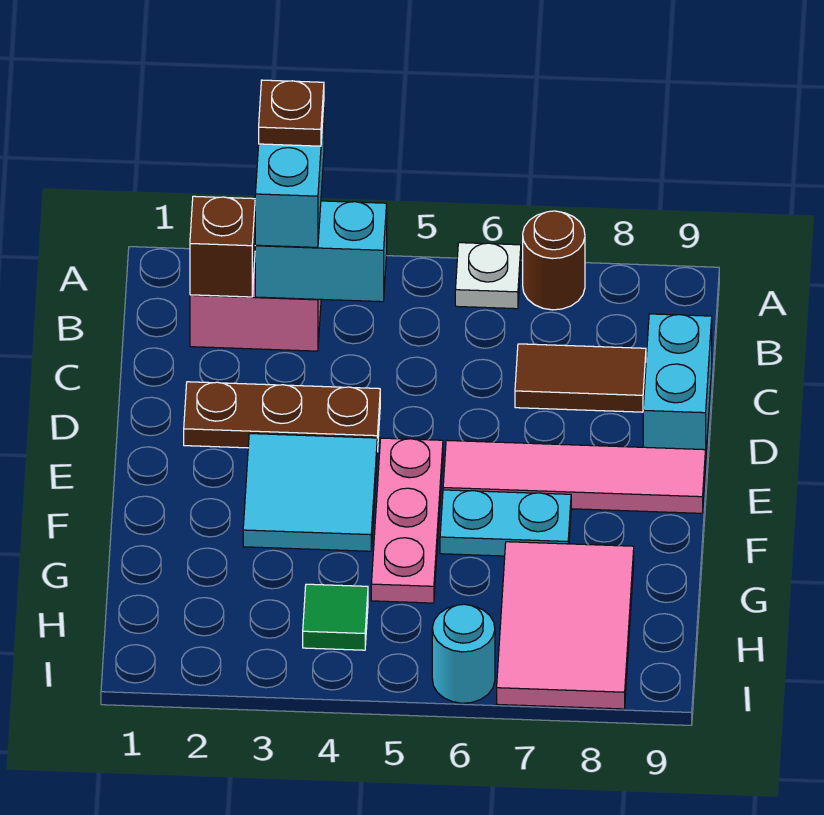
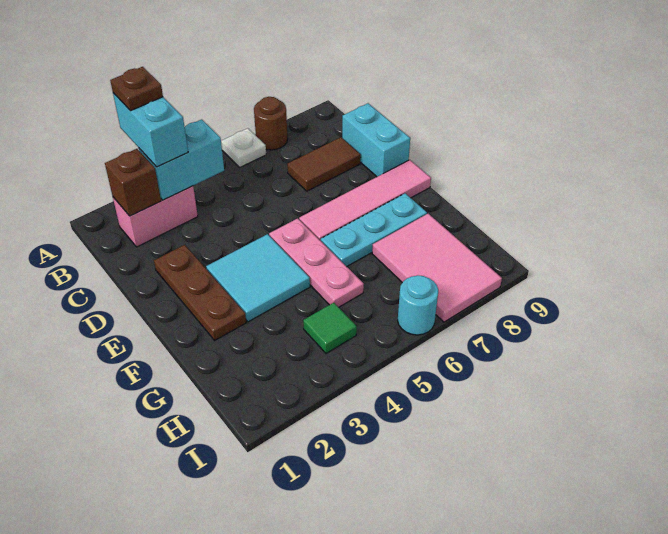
brown 1x3 plate [184,382,380,452] -> brown 1x3 plate turned to [154,245,246,340]
cyan 1x2 plate [440,490,571,556] -> cyan 1x3 plate [321,193,427,267]

